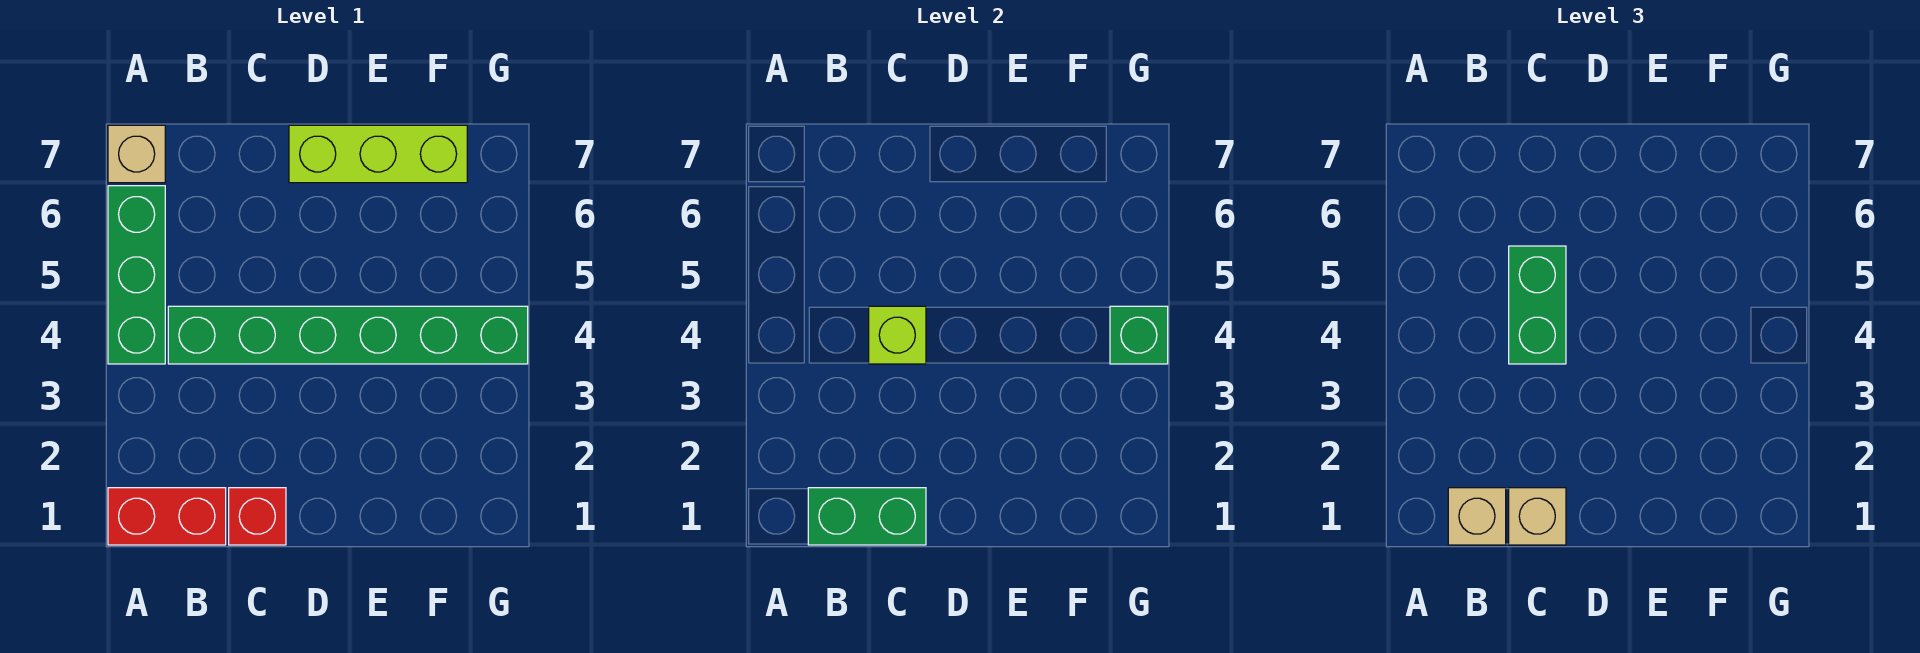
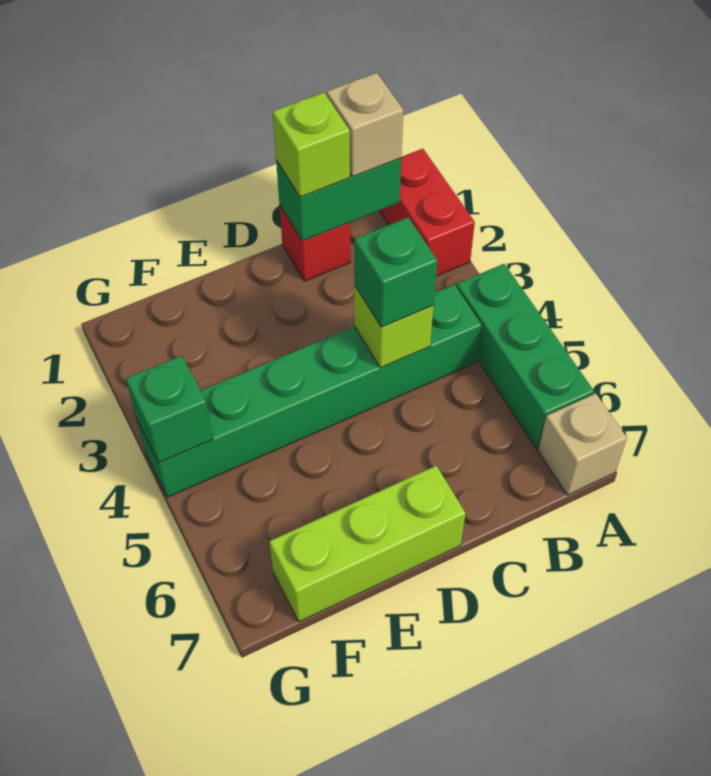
red 1x2 brick [108,488,226,545] -> red 1x2 brick turned to [379,149,475,276]
tan 1x1 brick [1509,488,1566,545] -> lime 1x1 brick [273,92,350,197]
green 1x2 brick [1509,246,1566,364] -> green 1x1 brick [354,218,437,327]

